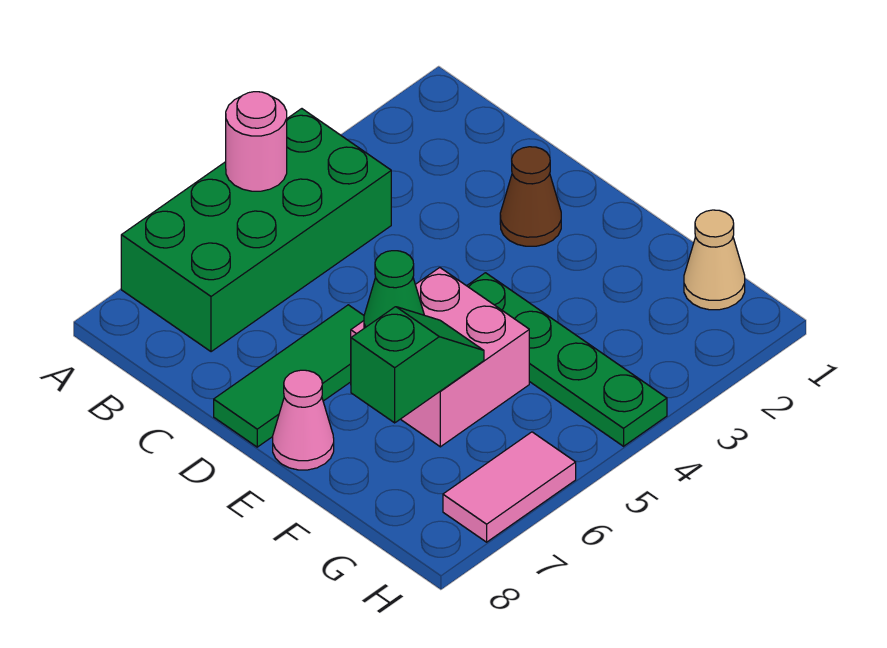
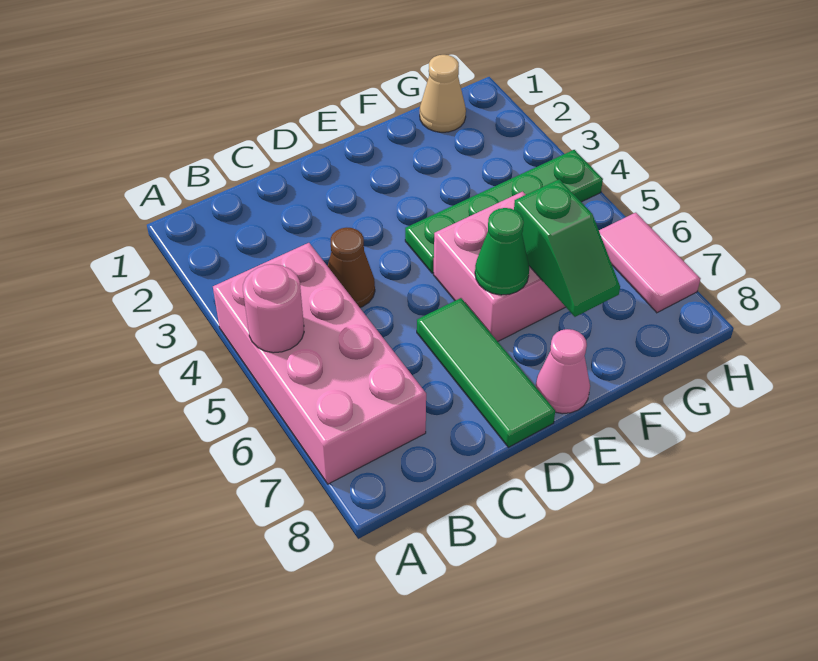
green 2x4 brick [121,109,391,352] -> pink 2x4 brick [213,243,426,484]
brown 1x1 cone [500,147,561,246] -> brown 1x1 cone moved to [328,228,375,307]
green 1x2 slope [351,307,484,423] -> green 1x2 slope turned to [514,179,620,317]

